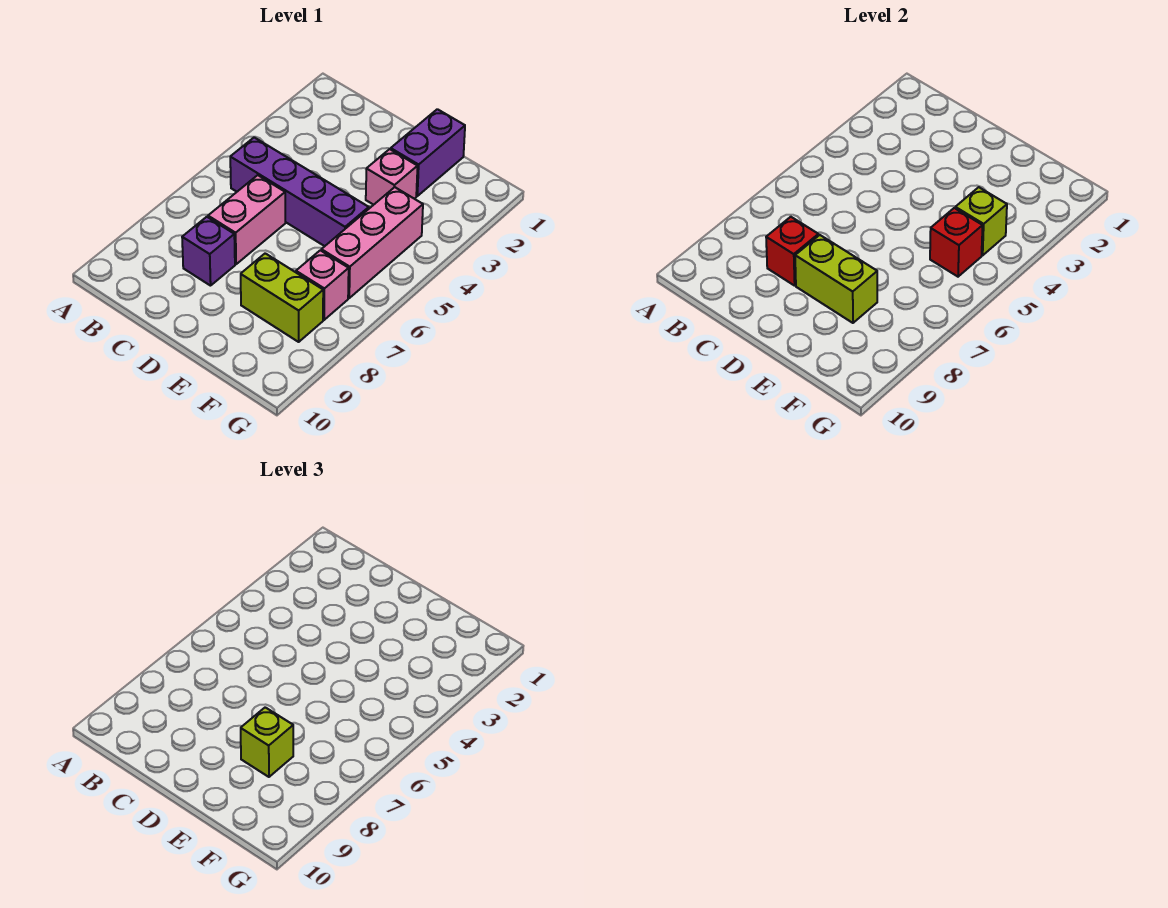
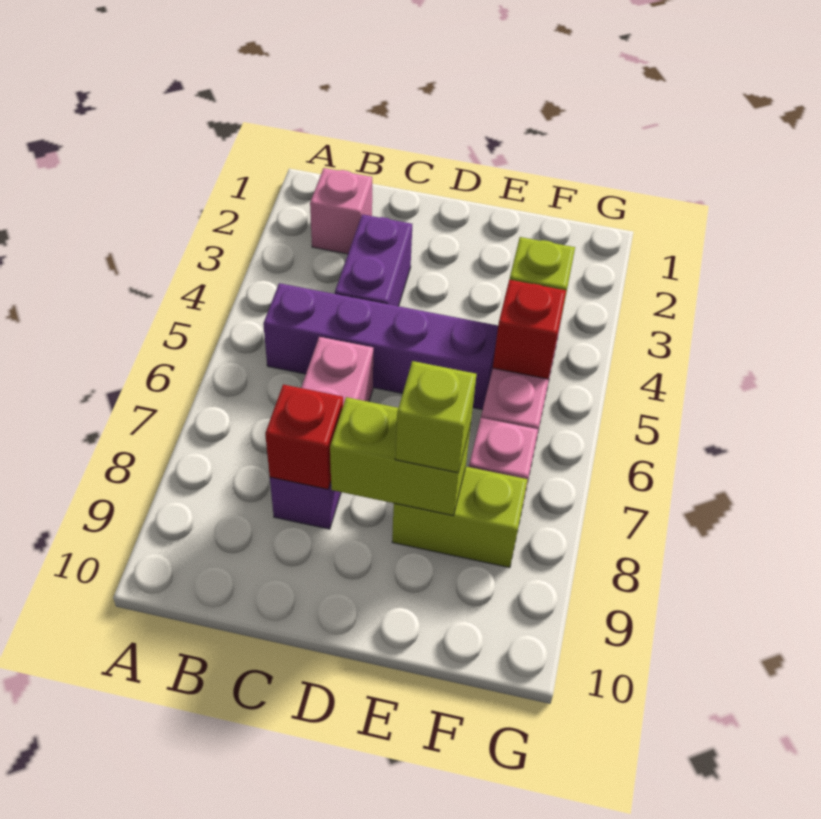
purple 1x2 brick [391,109,465,196] -> purple 1x2 brick moved to [335,214,412,306]
pink 1x1 brick [366,149,418,205] -> pink 1x1 brick moved to [310,168,372,254]

